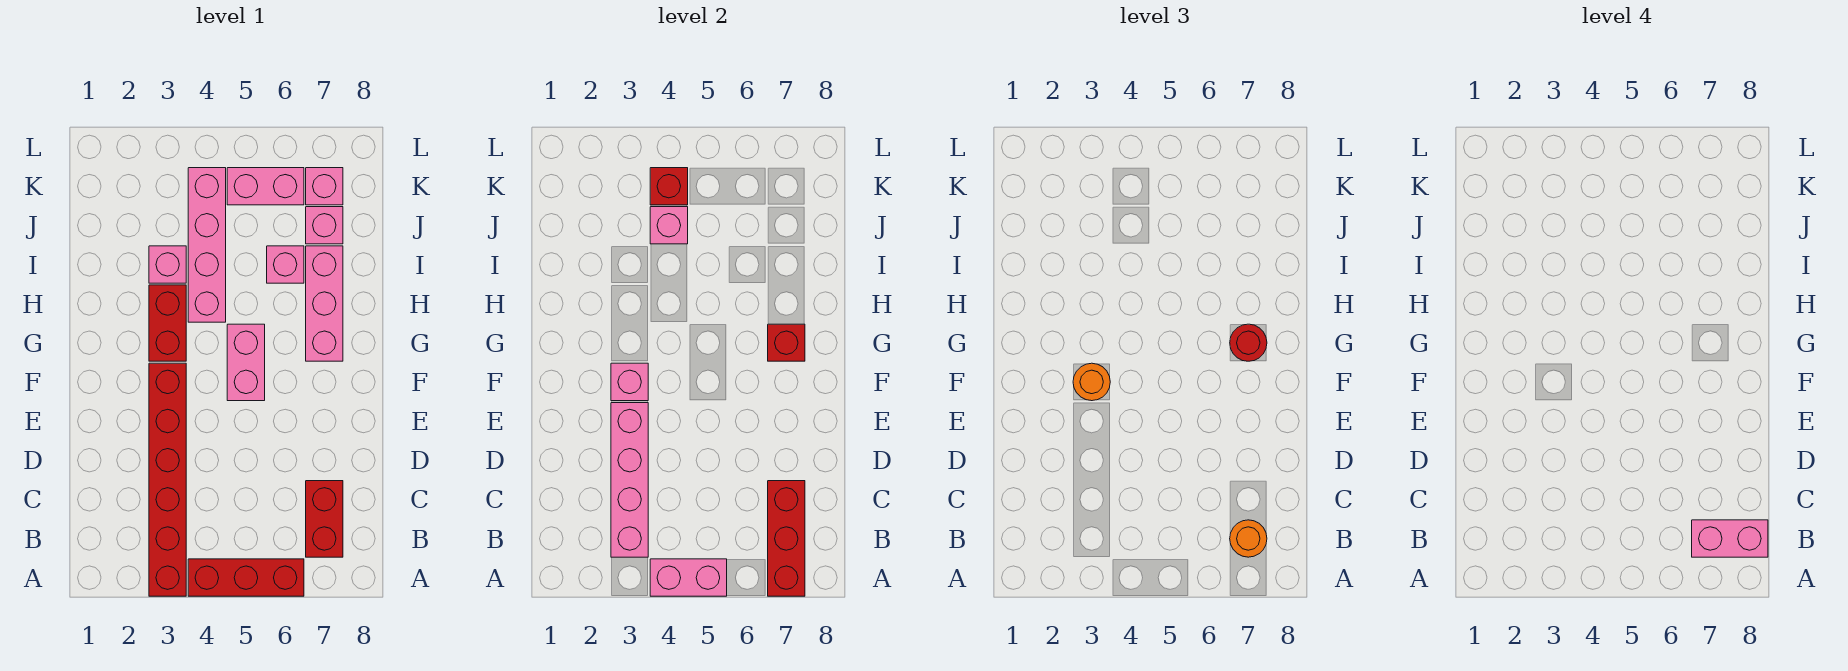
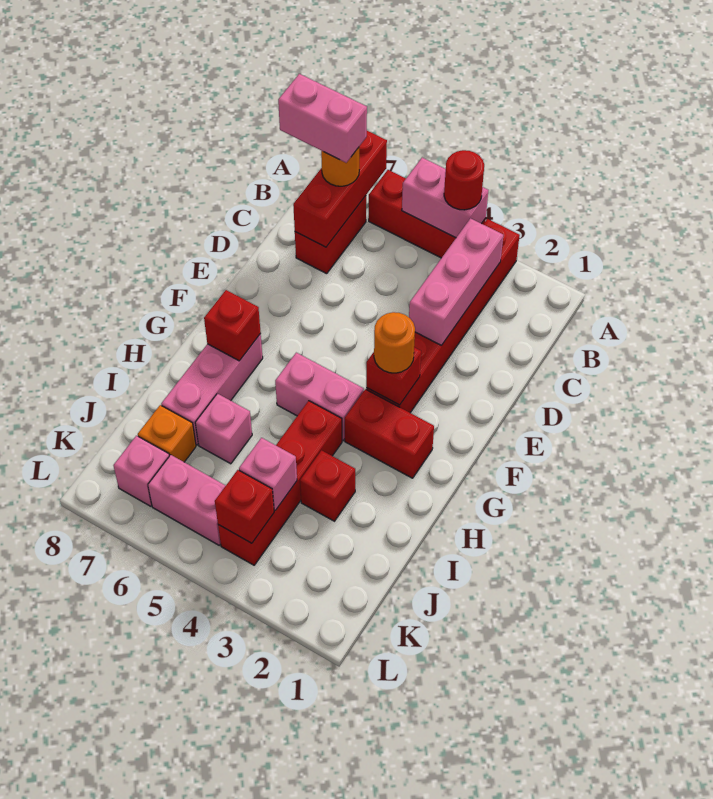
pink 1x4 brick [611,403,648,557] -> pink 1x3 brick [409,218,503,345]
pink 1x1 brick [611,363,648,401] -> red 1x1 brick [366,347,421,405]
pink 1x2 brick [227,324,265,401] -> pink 1x2 brick turned to [275,353,364,441]
red 1x2 brick [149,285,186,361] -> red 1x2 brick turned to [345,389,434,478]
red 1x1 round brick [1230,324,1267,361] -> red 1x1 round brick moved to [444,150,484,210]
pink 1x4 brick [188,168,226,322] -> red 1x4 brick [218,401,342,565]
pink 1x1 brick [149,246,186,283] -> red 1x1 brick [300,450,355,521]
pink 1x1 brick [306,207,343,244] -> orange 1x1 brick [138,405,196,462]

